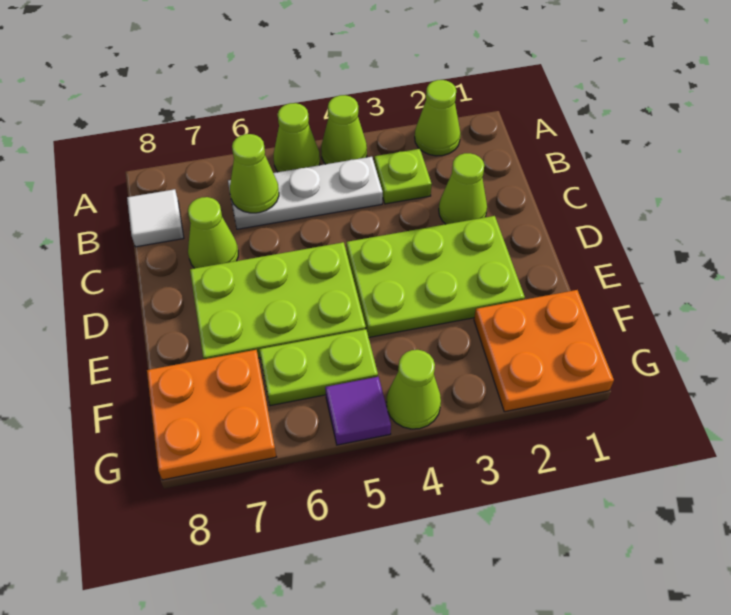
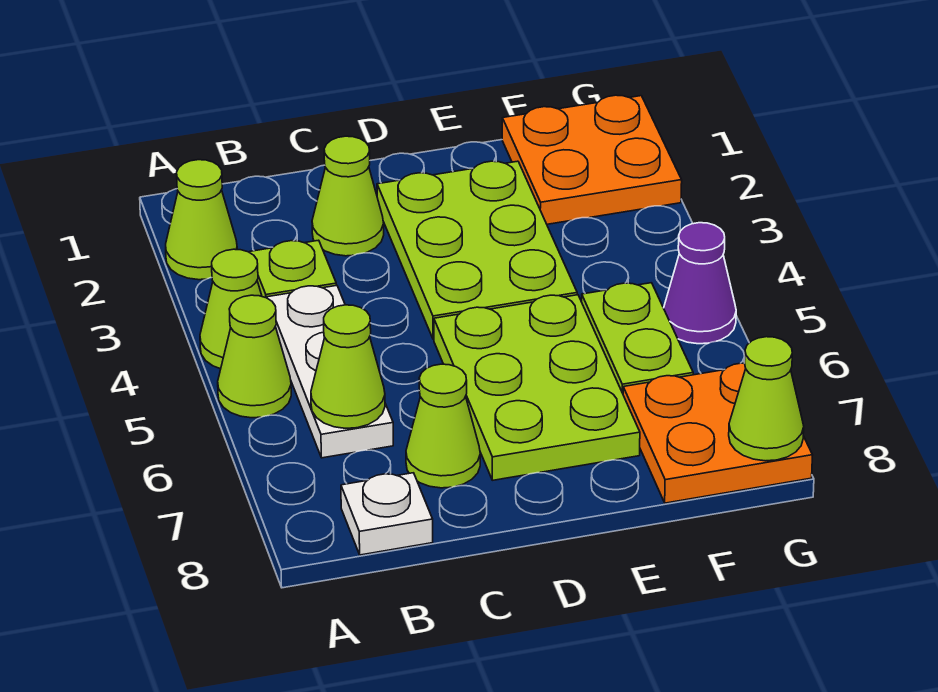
white 1x1 tile [127,189,184,247] -> white 1x1 plate [341,473,433,555]
lime 1x1 cone [386,350,441,429] -> lime 1x1 cone moved to [729,337,804,461]
purple 1x1 tile [325,377,391,445] -> purple 1x1 cone [664,223,736,344]

